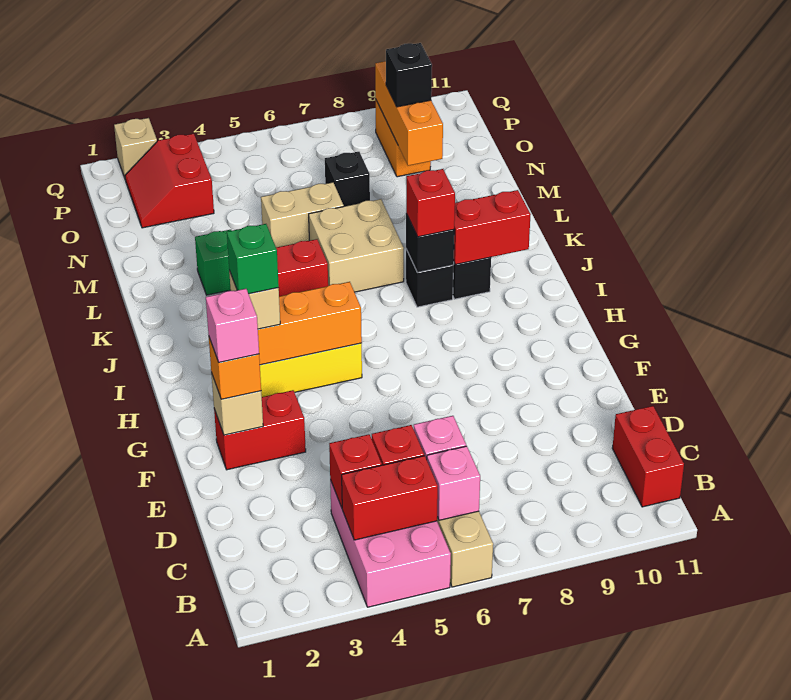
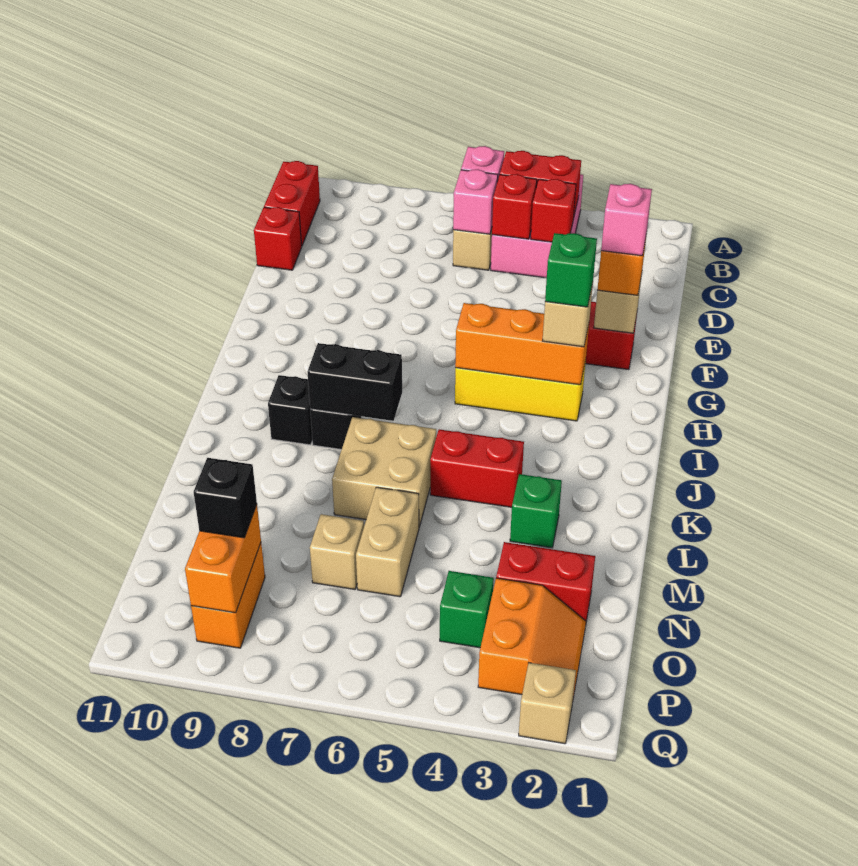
black 1x1 brick [406,214,454,273] -> black 1x2 brick [307,343,402,421]
red 1x1 brick [406,169,455,237] -> red 1x1 brick moved to [254,207,302,270]
red 1x2 brick [454,190,531,265] -> red 1x2 brick moved to [496,542,595,621]
tan 1x2 brick [261,182,344,247] -> tan 1x2 brick turned to [356,487,419,597]
black 1x1 brick [325,152,370,206] -> tan 1x1 brick [310,514,364,589]
orange 1x3 brick [375,61,443,166] -> orange 1x2 brick [185,505,261,613]
red 2x2 slope [125,134,214,228] -> orange 2x2 slope [478,578,586,697]
none -> green 1x1 brick [440,571,494,648]

